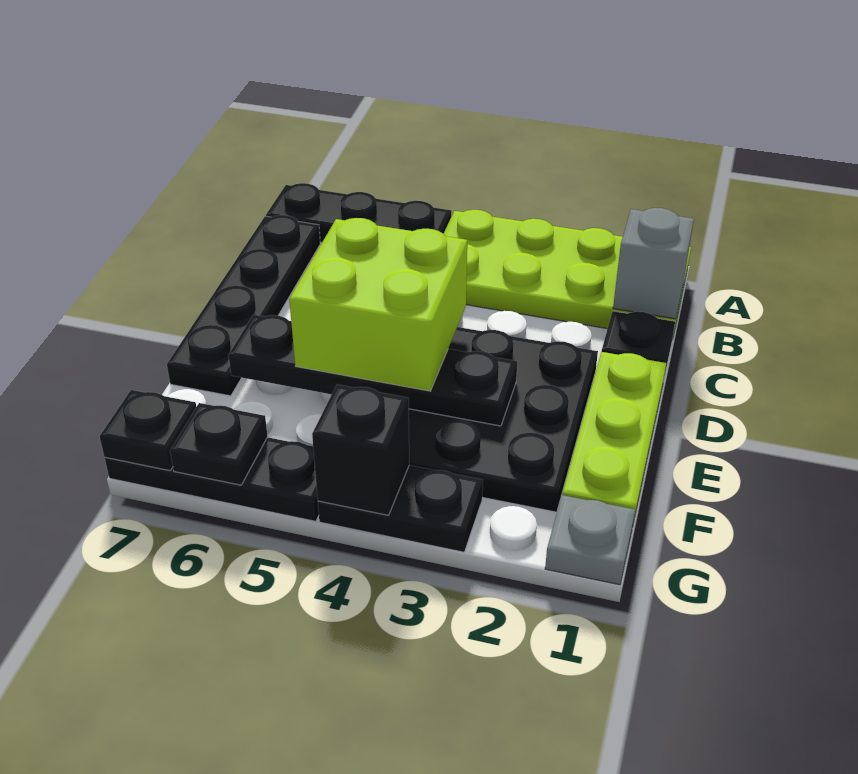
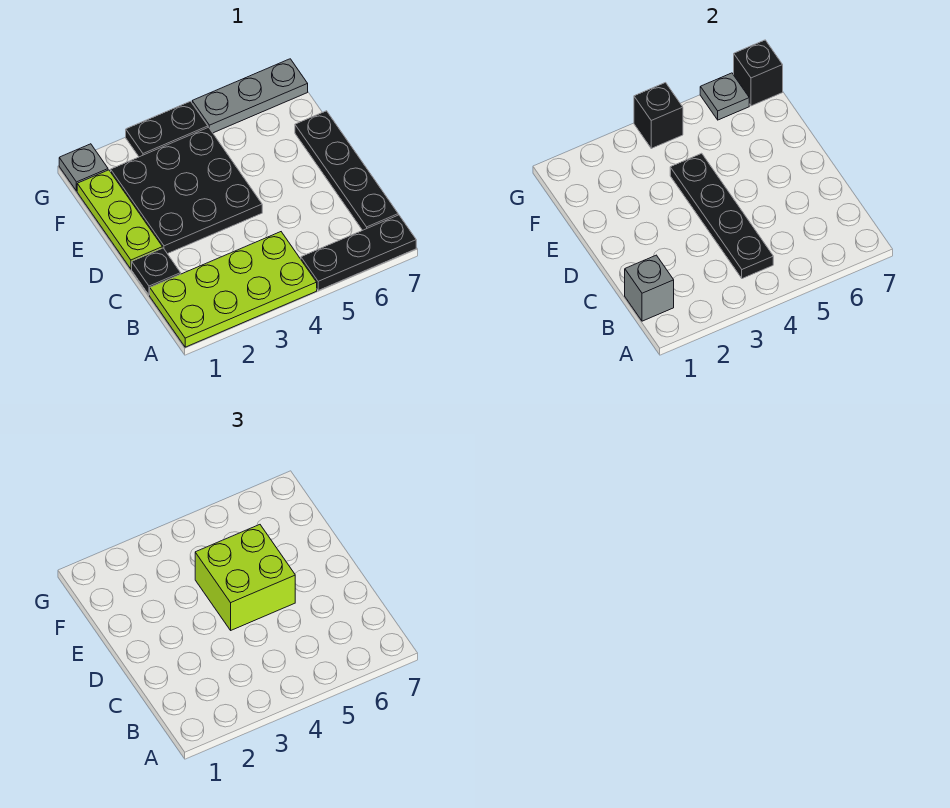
black 1x4 plate [229,315,517,426] -> black 1x4 plate turned to [670,153,773,279]
black 1x3 plate [105,437,319,521] -> grey 1x3 plate [192,59,308,133]
black 1x1 plate [170,403,268,485] -> grey 1x1 plate [700,73,749,120]
black 1x1 plate [100,390,196,471] -> black 1x1 brick [734,40,783,106]

